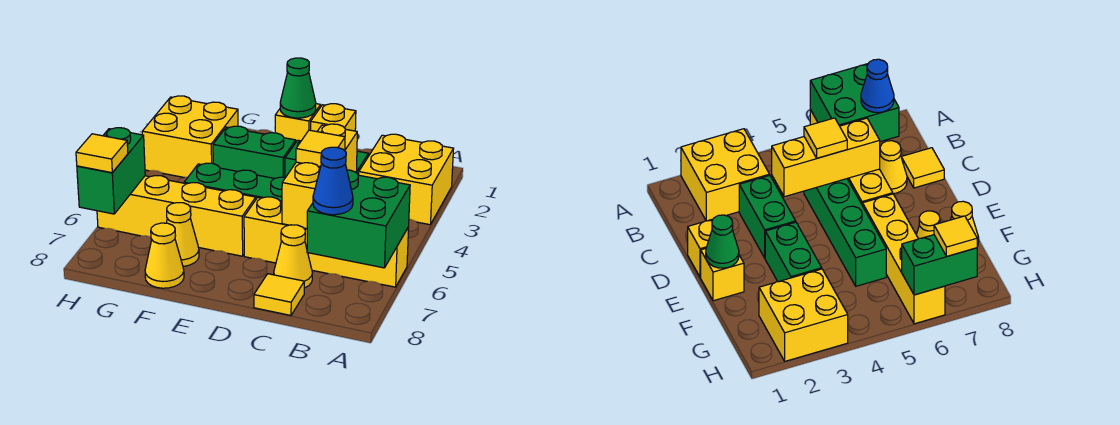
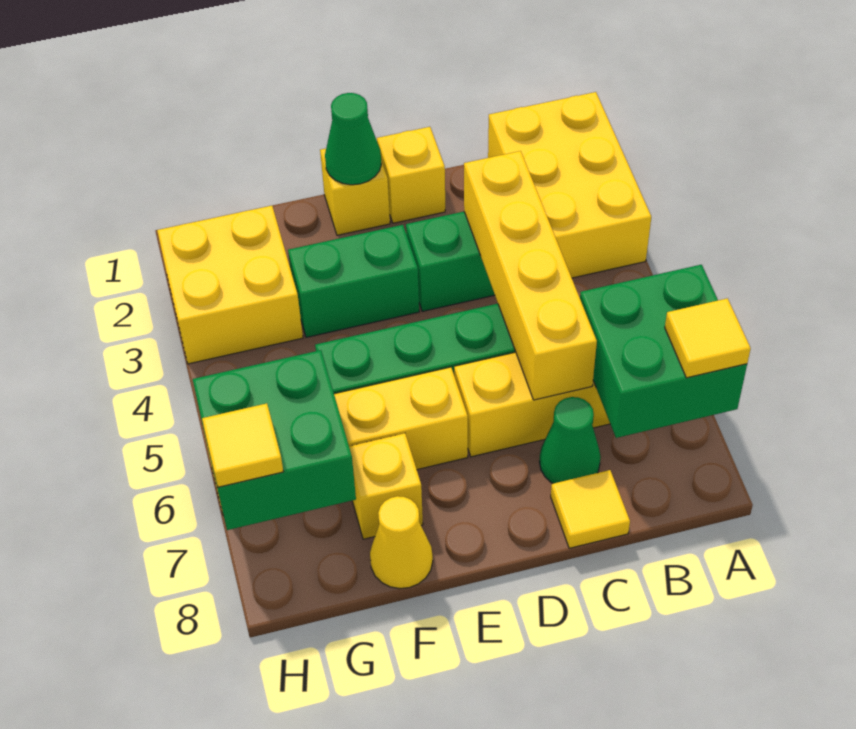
yellow 2x2 brick [359,134,454,225] -> yellow 2x3 brick [488,92,651,278]
blue 1x1 cone [313,147,353,215] -> none
yellow 1x3 brick [282,124,357,229] -> yellow 1x4 brick [464,151,597,400]
yellow 1x1 tile [296,130,345,167] -> yellow 1x1 tile moved to [665,298,751,378]
yellow 1x1 cone [274,225,312,288] -> green 1x1 cone [539,397,601,483]
yellow 1x1 cone [167,203,199,266] -> yellow 1x1 brick [349,433,423,539]
green 1x2 brick [77,128,145,214] -> green 2x2 brick [193,350,356,530]

